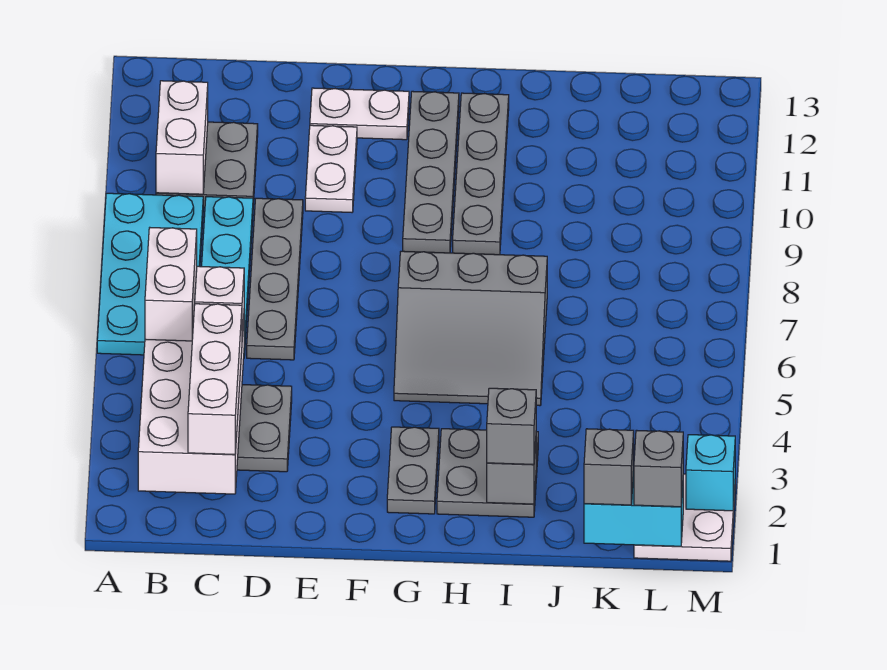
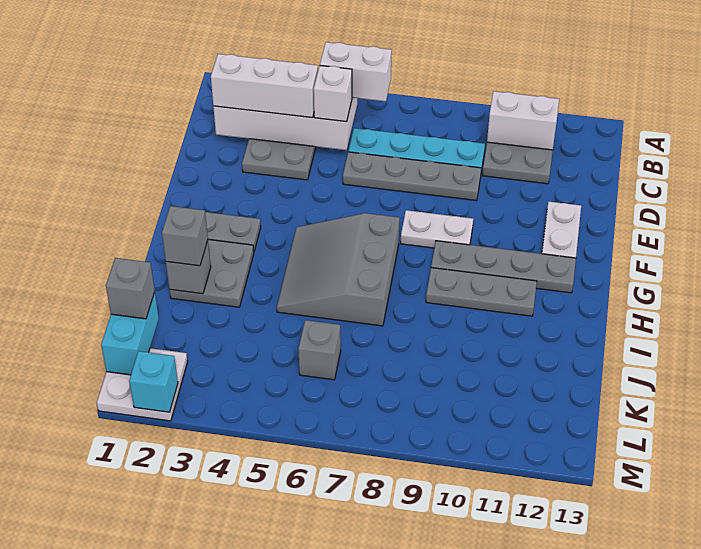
cyan 2x4 plate [97,193,203,355] -> none
white 1x2 plate [305,125,357,212] -> white 1x2 plate moved to [401,210,473,248]
grey 1x4 plate [453,93,509,255] -> grey 1x3 plate [426,268,537,316]
grey 1x1 brick [634,430,683,507] -> grey 1x1 brick moved to [298,320,341,380]

